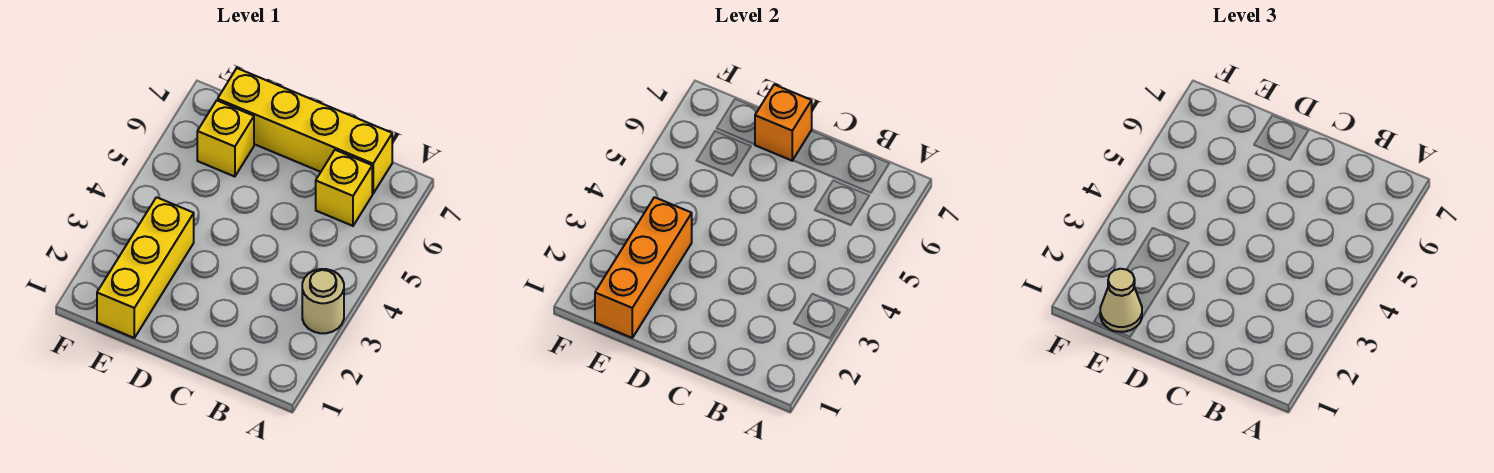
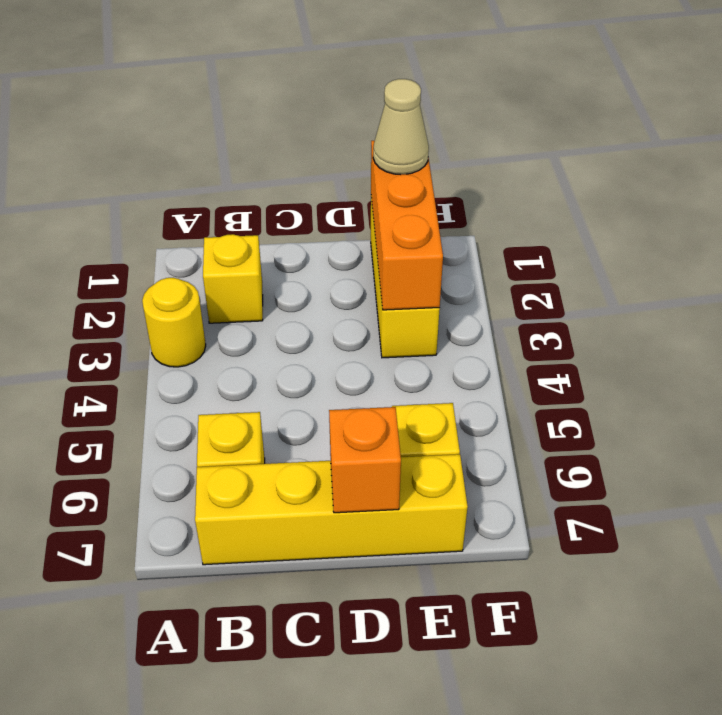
tan 1x1 round brick [302,269,344,333] -> yellow 1x1 round brick [142,278,206,367]
none -> yellow 1x1 brick [203,234,263,323]

